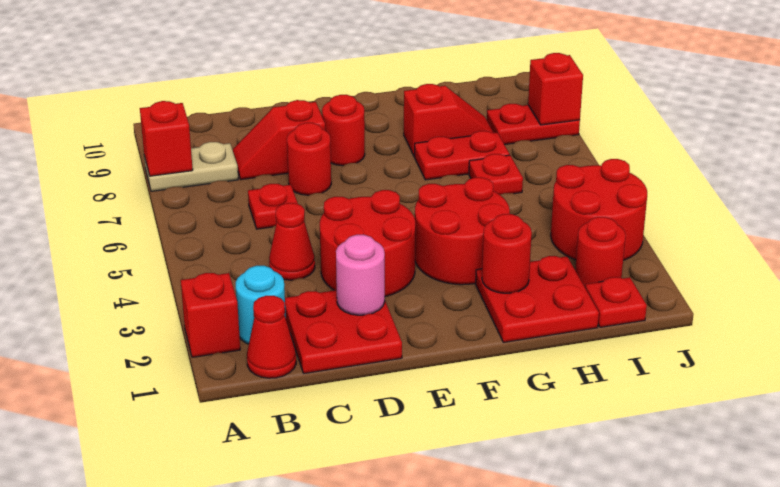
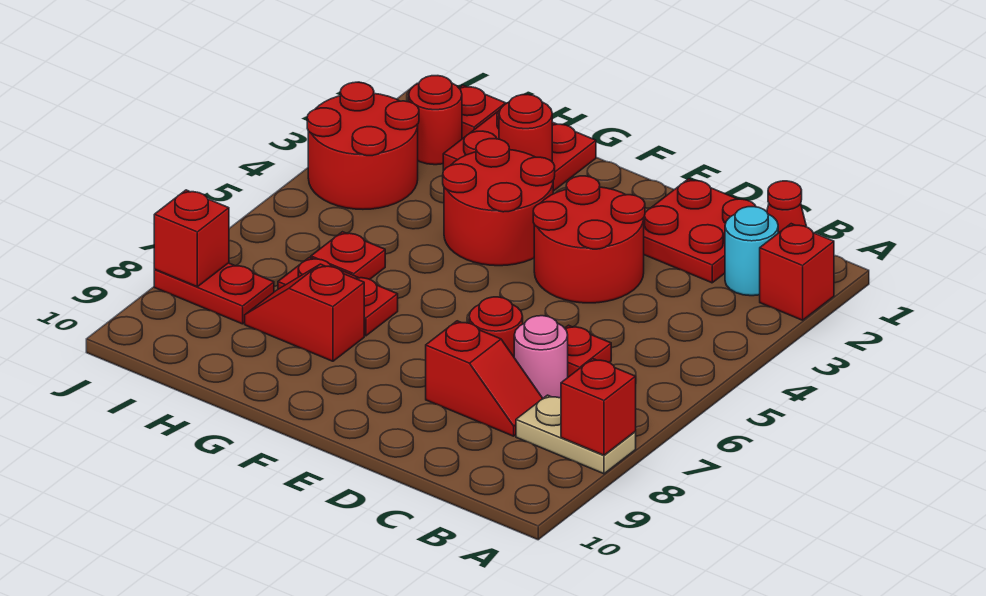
red 1x1 cone [269,203,315,280] -> none
pink 1x1 round brick [336,235,385,315] -> pink 1x1 round brick moved to [514,316,568,398]
red 1x1 round brick [322,95,365,166] -> none

